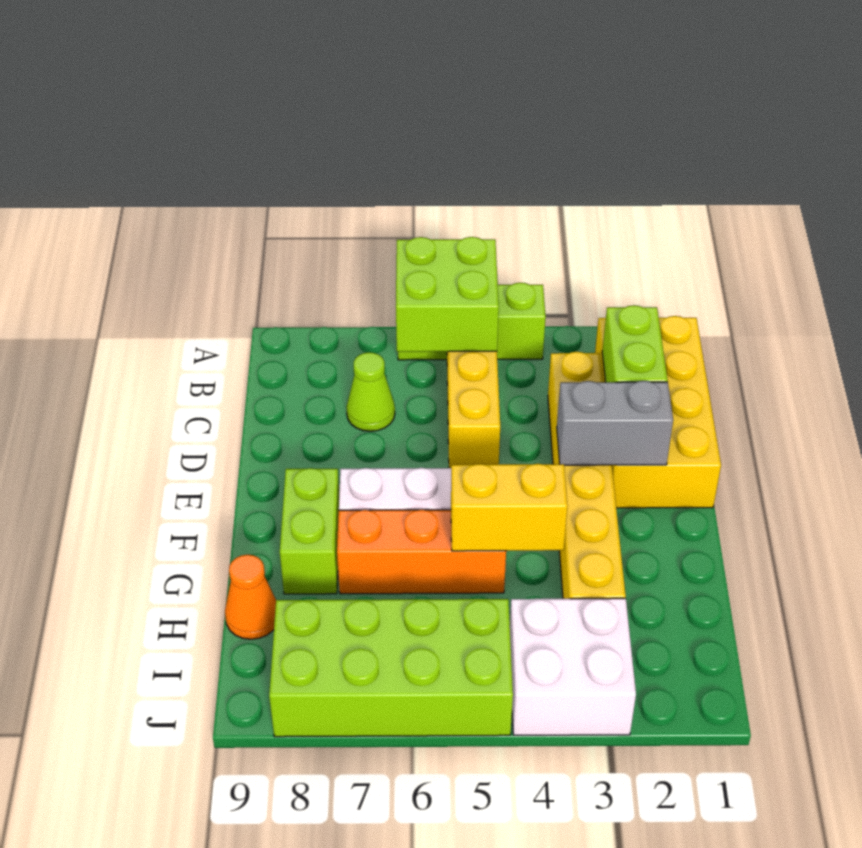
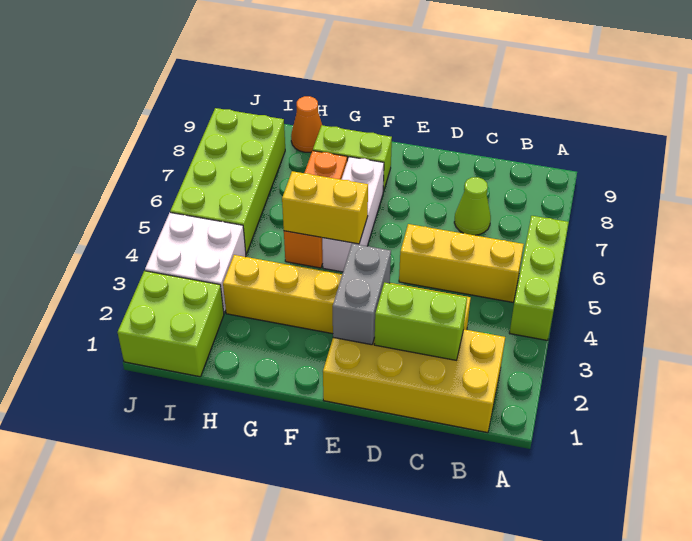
lime 2x2 brick [396,237,499,352] -> lime 2x2 brick moved to [117,271,224,377]
yellow 1x2 brick [451,464,568,551] -> yellow 1x2 brick turned to [282,171,368,244]

